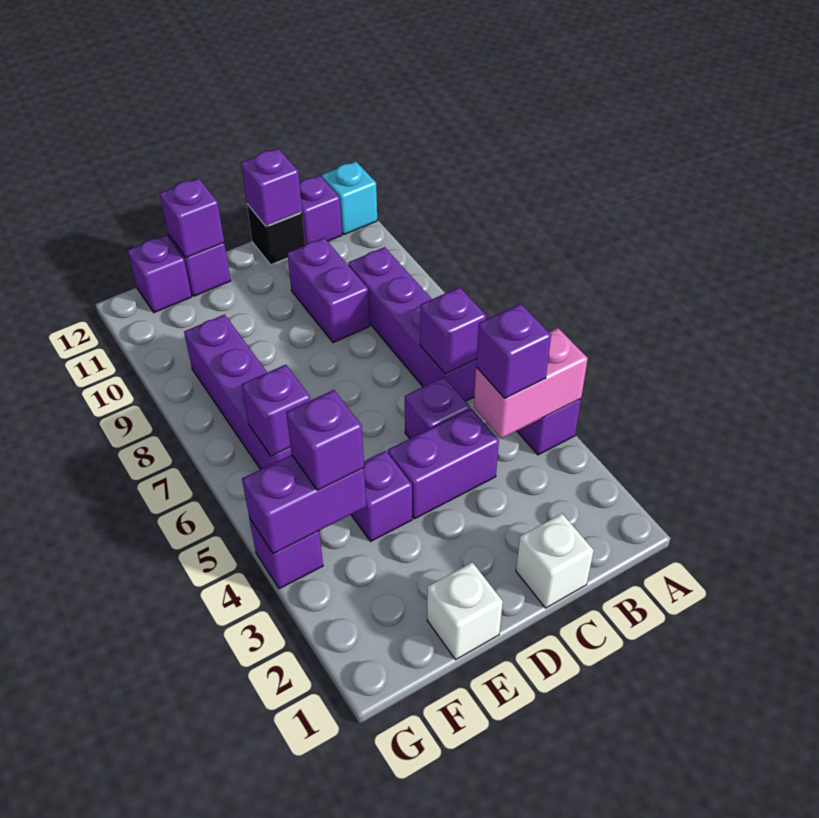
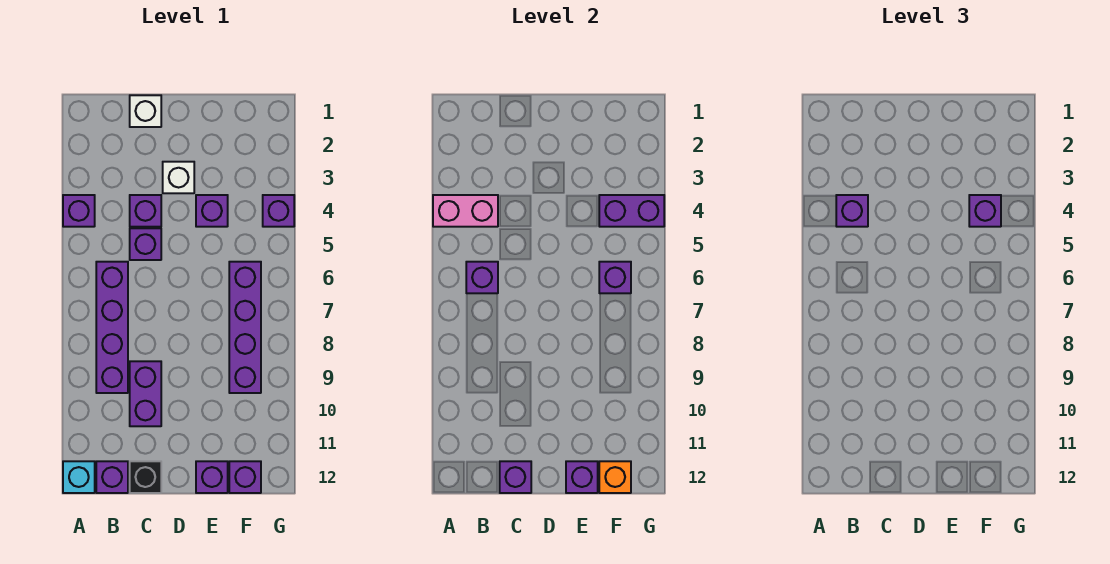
purple 1x2 brick [388,409,499,519] -> purple 1x1 brick [130,195,161,227]
white 1x1 brick [427,562,503,660] -> white 1x1 brick moved to [163,162,194,193]
none -> orange 1x1 brick [599,461,631,493]

